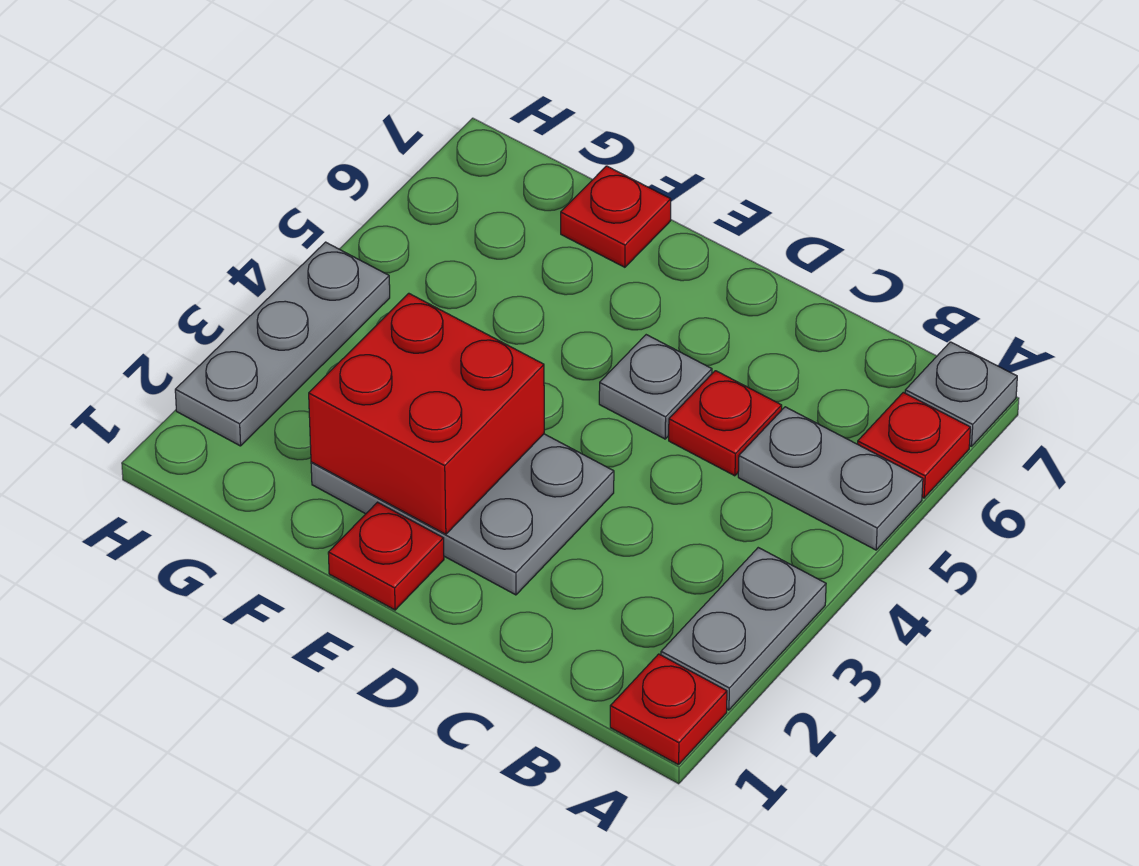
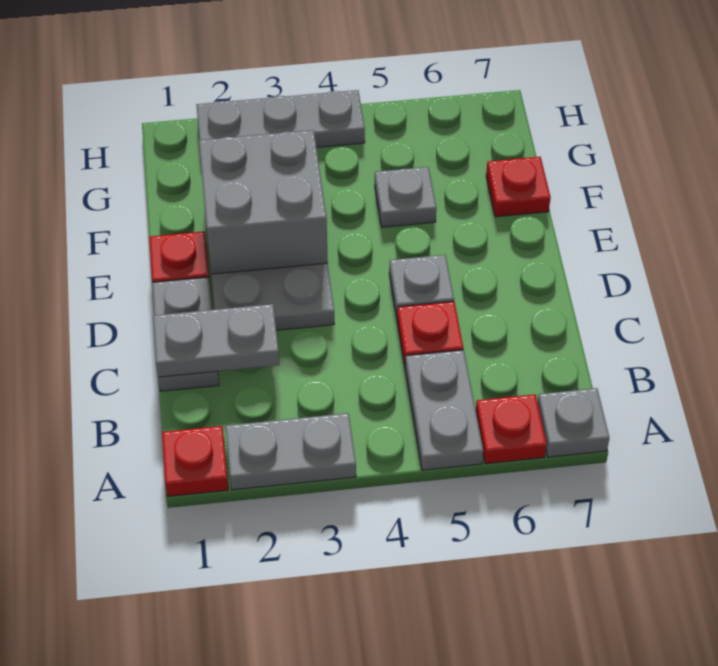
none -> grey 1x2 plate [152,277,219,391]
none -> grey 1x2 plate [153,304,279,377]
red 2x2 brick [309,293,544,534] -> grey 2x2 brick [199,130,328,274]
none -> grey 1x1 plate [375,167,436,227]

